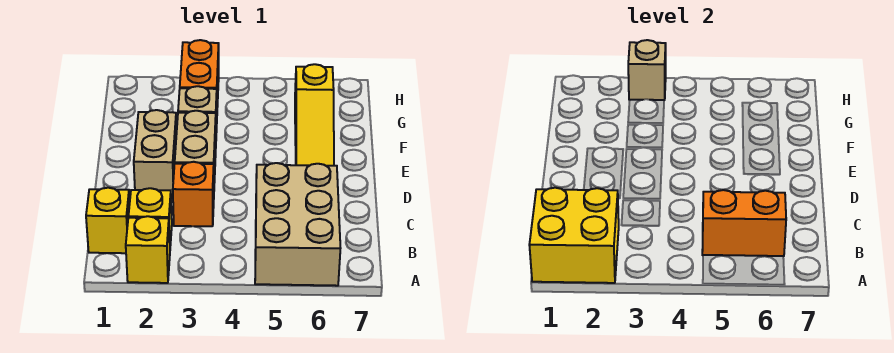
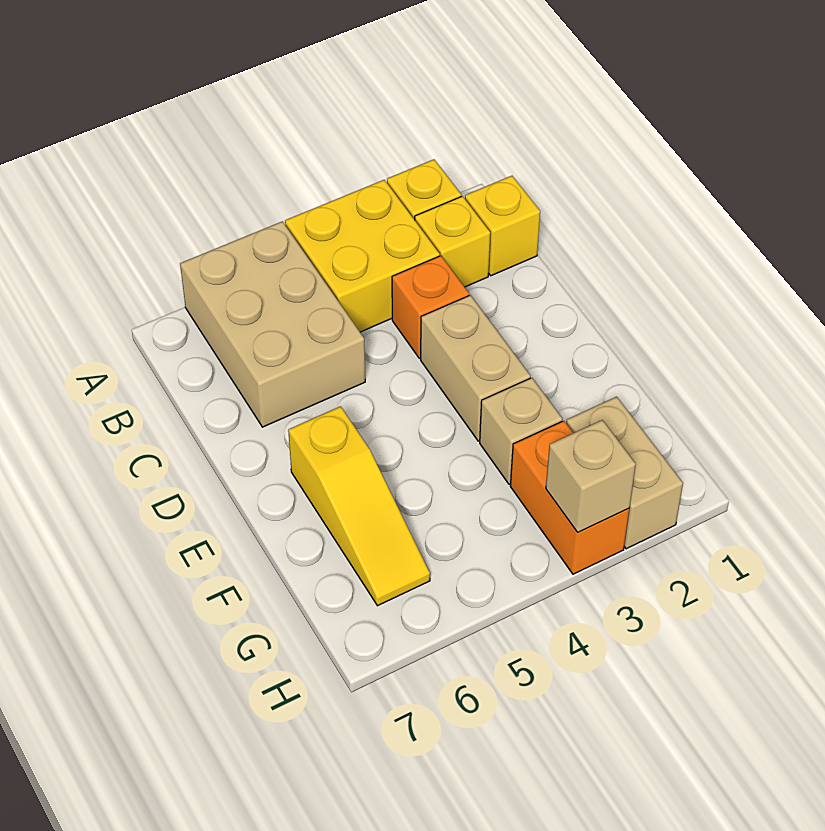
yellow 2x2 brick [529,188,619,283] -> yellow 2x2 brick moved to [285,180,440,332]
orange 1x2 brick [702,190,786,256] -> none
tan 1x2 brick [134,110,177,199] -> tan 1x2 brick moved to [566,397,683,549]
yellow 1x3 slope [295,64,334,166] -> yellow 1x3 slope turned to [288,406,430,606]

